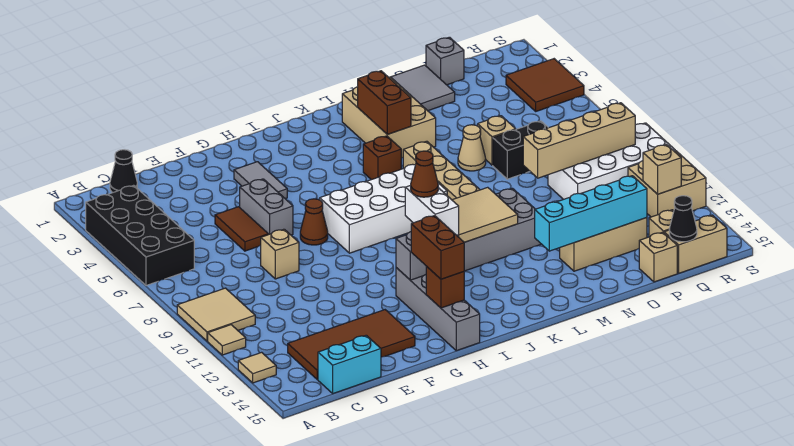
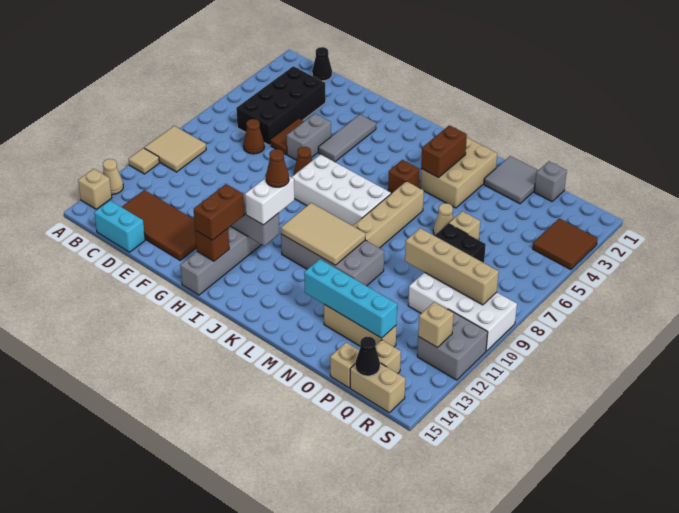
black 2x4 brick [86,185,194,285] -> black 2x4 brick moved to [236,66,326,145]
tan 1x1 tile [238,352,276,383] -> tan 1x1 cone [103,159,123,195]
none -> brown 1x1 cone [243,119,265,154]
tan 1x1 brick [261,229,299,279] -> tan 1x1 brick moved to [78,169,112,209]
grey 1x2 tile [234,162,287,199] -> grey 1x3 tile [318,114,376,162]
tan 2x2 brick [628,151,706,217] -> grey 2x2 brick [417,309,488,380]

